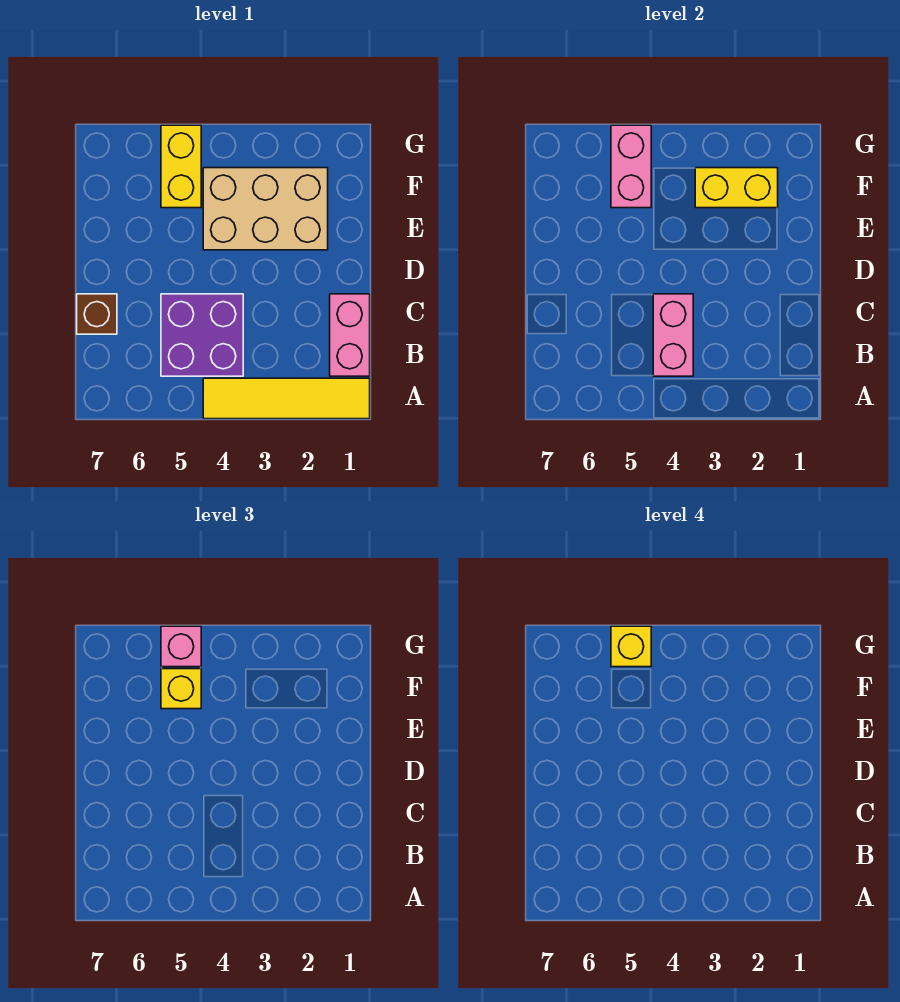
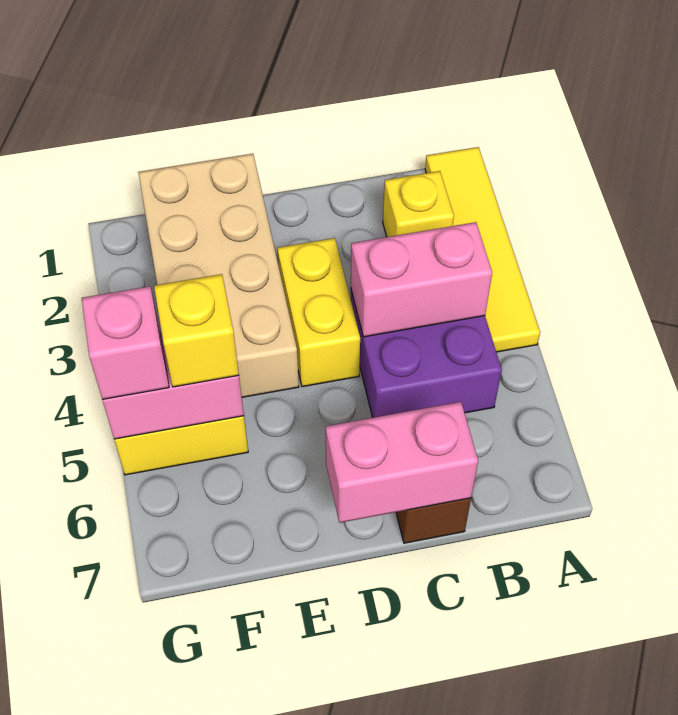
pink 1x2 brick [330,294,370,376] -> pink 1x2 brick moved to [326,402,478,523]
tan 2x3 brick [203,168,328,250] -> tan 2x4 brick [138,154,299,397]
yellow 1x2 brick [695,168,778,208] -> yellow 1x2 brick moved to [277,238,360,387]
yellow 1x1 brick [611,626,651,667] -> yellow 1x1 brick moved to [383,171,454,237]

